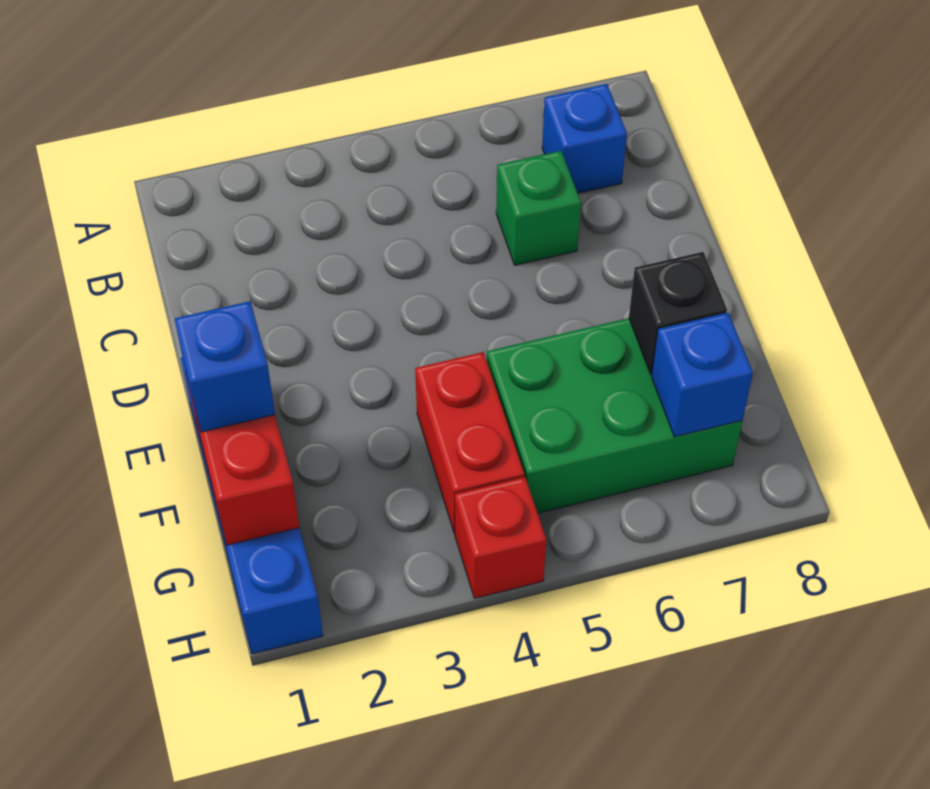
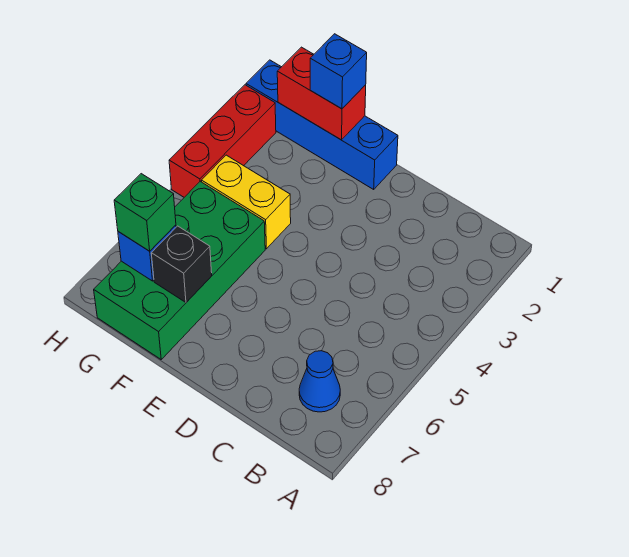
blue 1x1 brick [542,84,627,193] -> blue 1x1 cone [299,351,340,412]
green 1x1 brick [496,151,581,265] -> green 1x1 brick moved to [114,174,176,251]
red 1x2 brick [415,352,524,534] -> yellow 1x2 brick [201,155,291,249]
green 2x3 brick [487,318,742,513] -> green 2x4 brick [94,181,265,359]
red 1x1 brick [455,477,546,598] -> red 1x3 brick [169,85,276,197]

